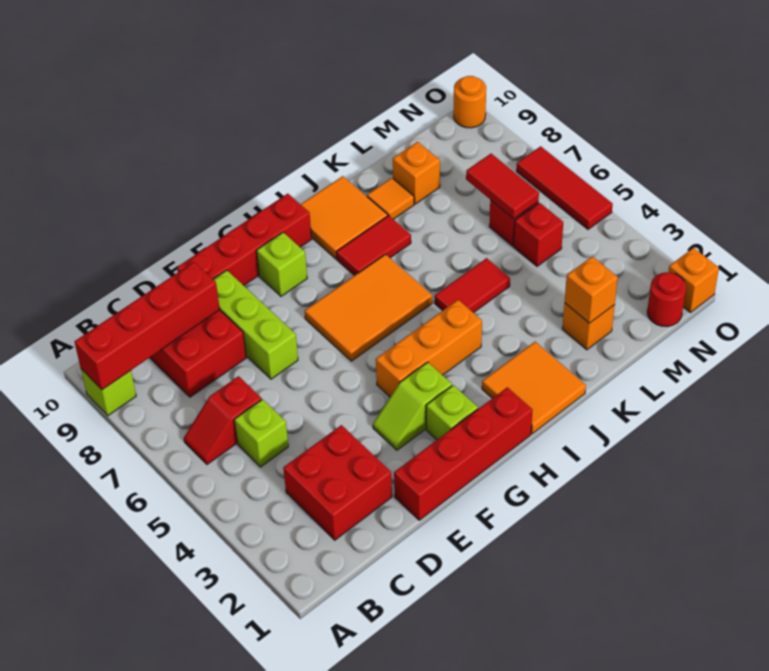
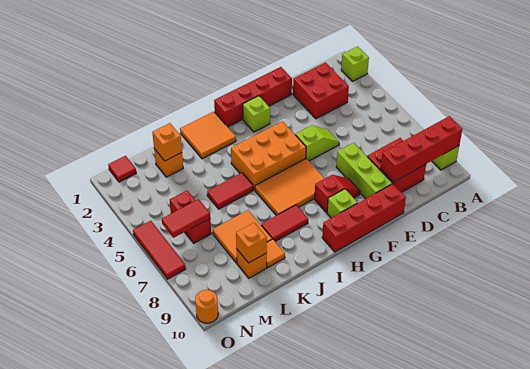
red 1x2 slope [184,376,262,464] -> red 1x2 slope moved to [315,175,360,213]
lime 1x1 brick [234,399,288,467] -> lime 1x1 brick moved to [341,46,369,81]
lime 1x2 slope [373,362,452,450] -> lime 1x2 slope moved to [295,125,339,161]
orange 1x3 brick [376,300,482,397] -> orange 2x3 brick [231,121,306,190]
orange 2x2 tile [301,176,388,259] -> orange 2x2 tile moved to [213,210,272,263]
red 1x2 tile [466,154,539,219] -> red 1x2 tile turned to [162,199,210,238]
red 1x1 round brick [647,272,686,327] -> red 1x1 tile [108,156,136,182]
orange 1x1 brick [668,248,719,313] -> orange 1x1 brick moved to [236,223,267,263]

